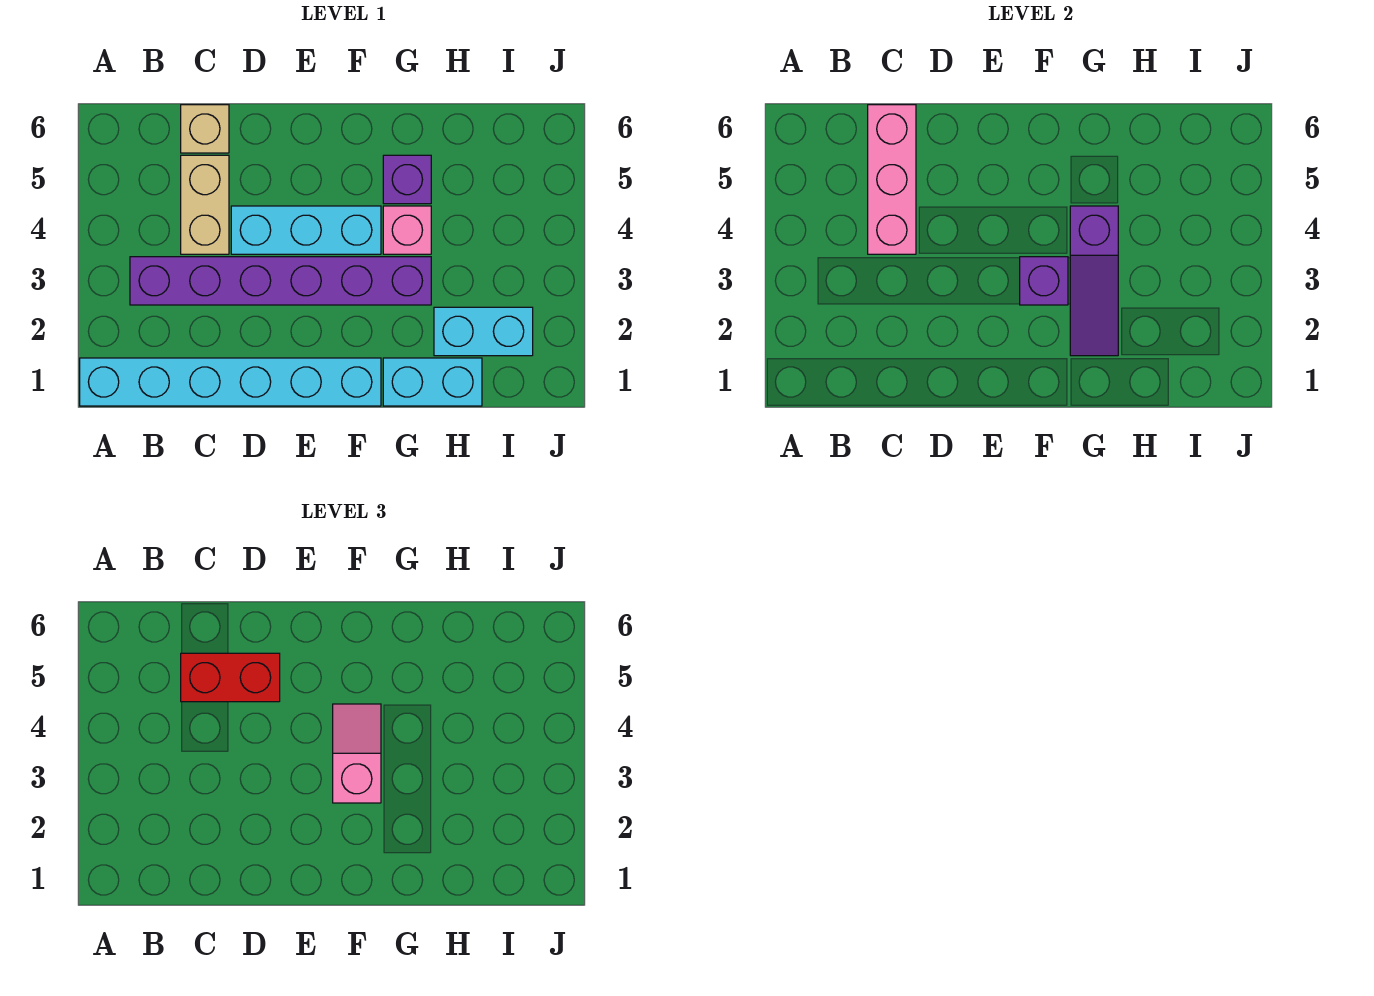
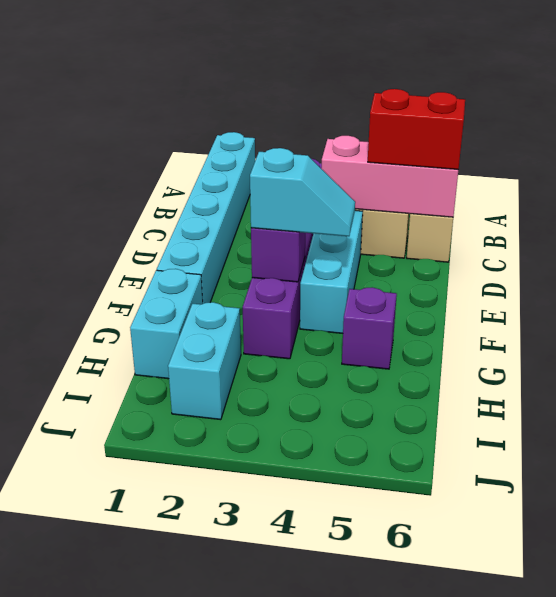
red 1x2 brick [181,653,280,702] -> red 1x2 brick turned to [368,89,465,170]
pink 1x2 slope [333,704,381,803] -> cyan 1x2 slope [250,148,355,236]
purple 1x3 slope [1070,206,1118,356] -> none
pink 1x1 brick [383,206,431,254] -> none

